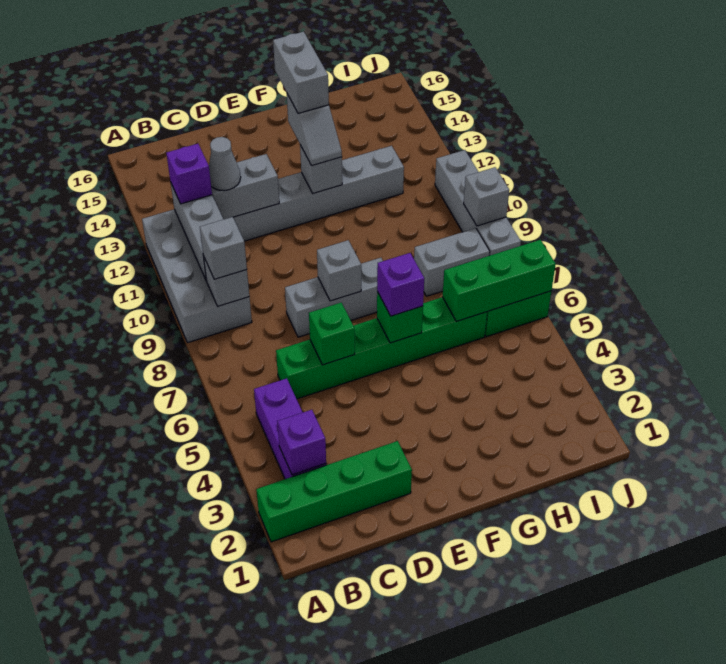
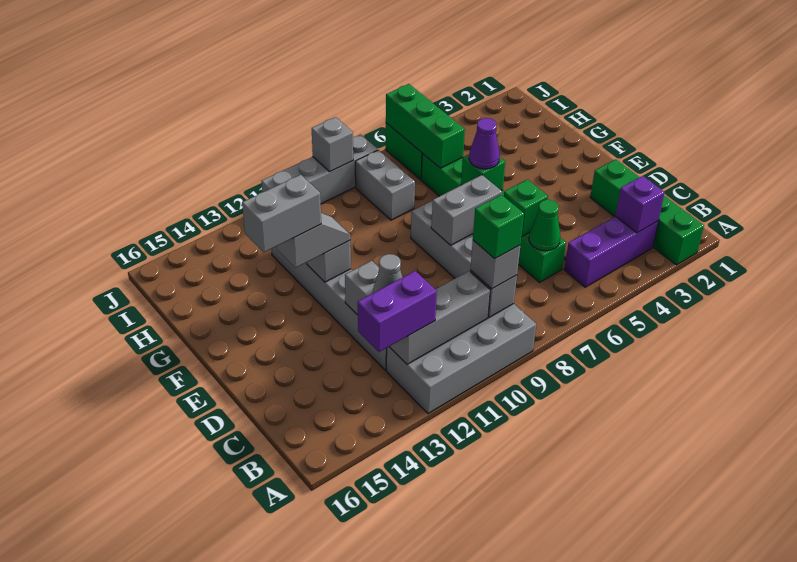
none -> green 1x1 brick [473,195,524,259]
purple 1x1 brick [166,144,212,204] -> purple 1x2 brick [358,271,437,352]
none -> green 1x1 cone [529,200,560,251]
grey 1x1 brick [317,240,361,301] -> grey 1x2 brick [431,175,502,245]
purple 1x1 brick [377,253,424,316] -> purple 1x1 cone [469,118,500,169]

